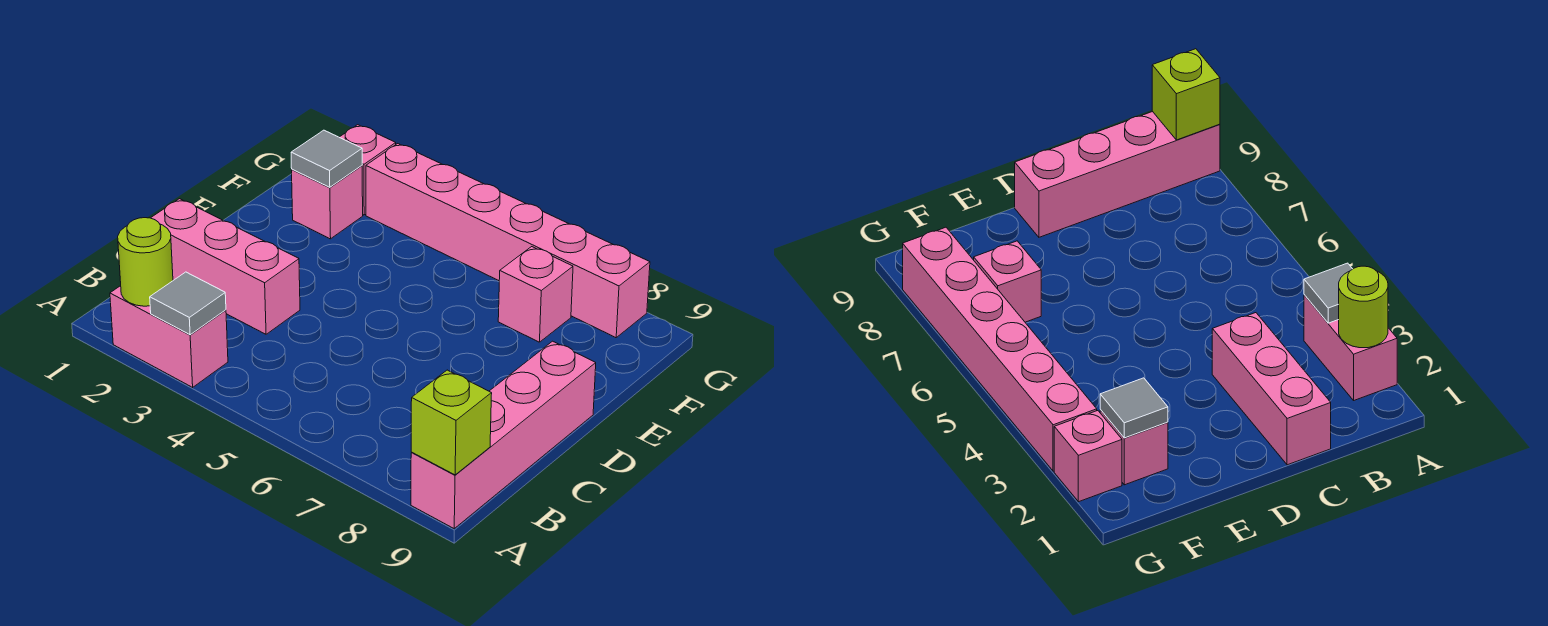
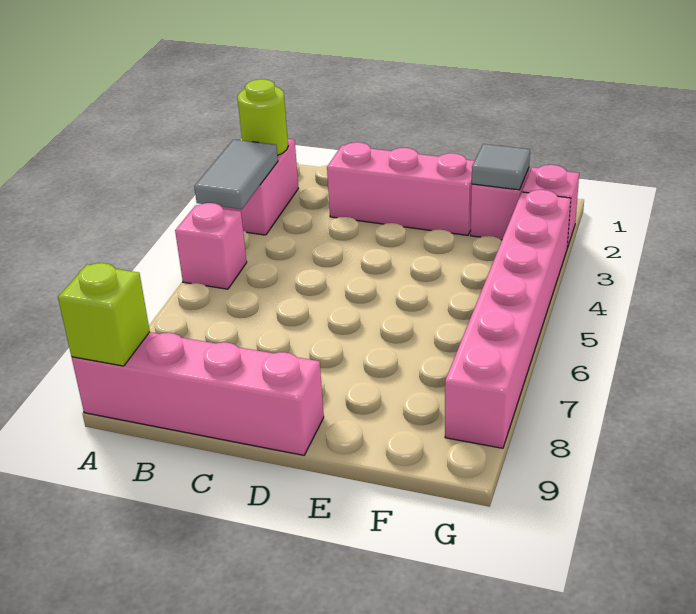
grey 1x1 tile [150,272,226,335] -> grey 1x2 tile [194,140,278,209]
pink 1x3 brick [151,199,300,334] -> pink 1x3 brick turned to [327,142,474,235]
pink 1x1 brick [498,247,573,342] -> pink 1x1 brick moved to [175,203,247,289]

